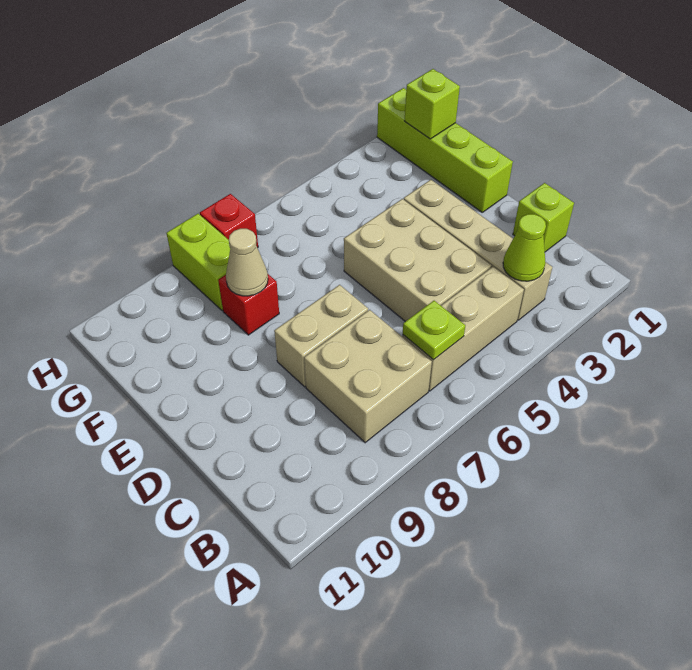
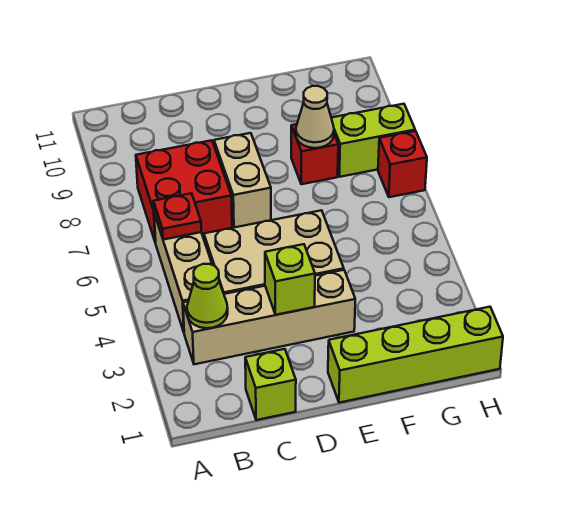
lime 1x1 plate [403,301,465,360] -> red 1x1 plate [154,193,201,240]
tan 2x2 brick [304,310,432,443] -> red 2x2 brick [136,140,232,243]
lime 1x1 brick [405,69,460,139] -> lime 1x1 brick moved to [265,244,315,315]

